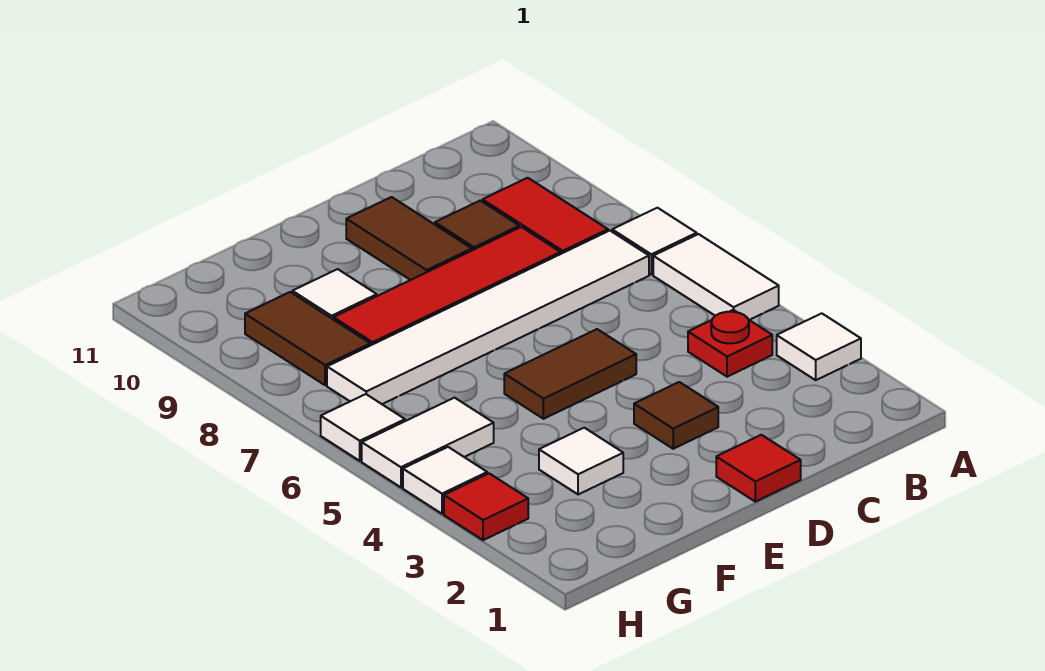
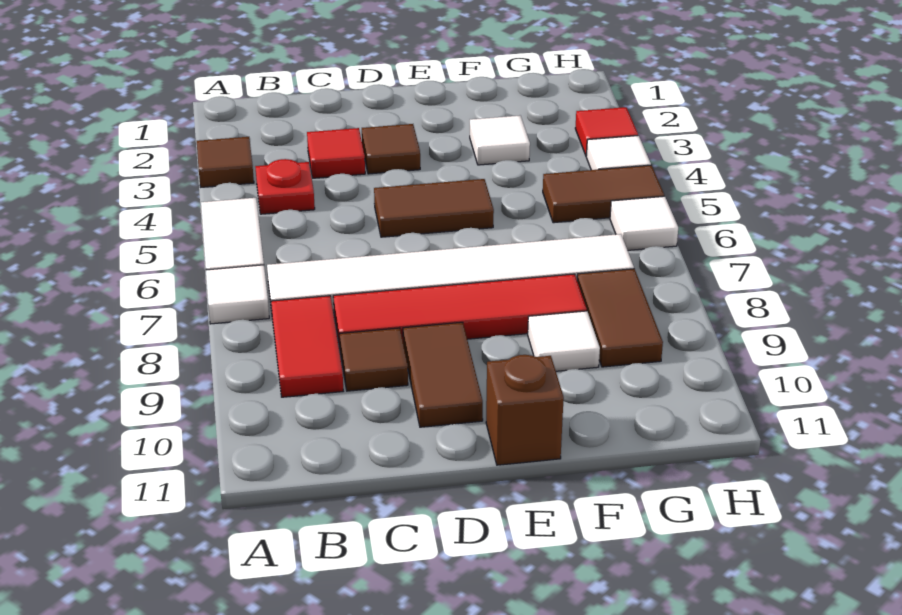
white 1x1 tile [777,313,861,380] -> brown 1x1 tile [197,137,254,187]
red 1x1 tile [716,435,801,502] -> red 1x1 tile moved to [307,128,365,178]
none -> brown 1x1 brick [486,355,564,465]
white 1x2 tile [362,398,494,487] -> brown 1x2 tile [543,165,664,223]

